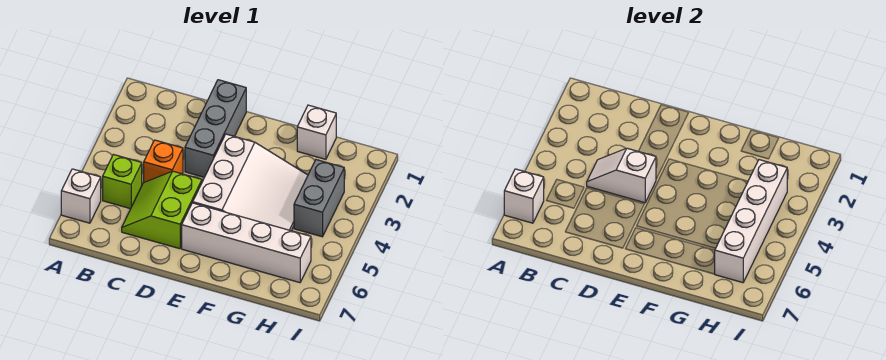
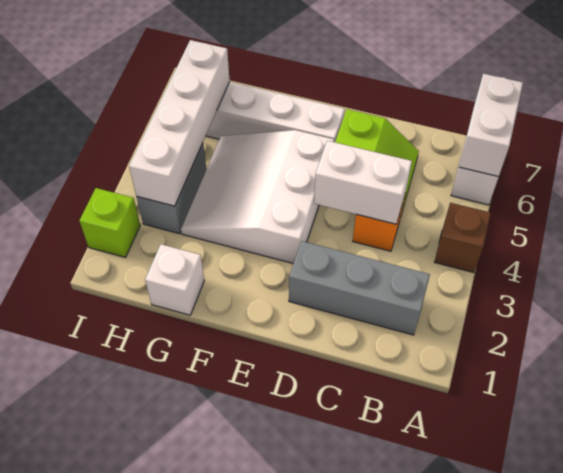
none -> brown 1x1 brick [435,203,491,273]
white 1x1 brick [504,169,544,223] -> white 1x2 brick [459,74,523,177]
lime 1x1 brick [103,154,142,209] -> lime 1x1 brick moved to [80,188,140,257]
white 1x2 slope [587,148,656,203] -> white 1x2 brick [314,141,412,224]
grey 1x3 brick [185,80,246,177] -> grey 1x3 brick turned to [289,241,430,335]

